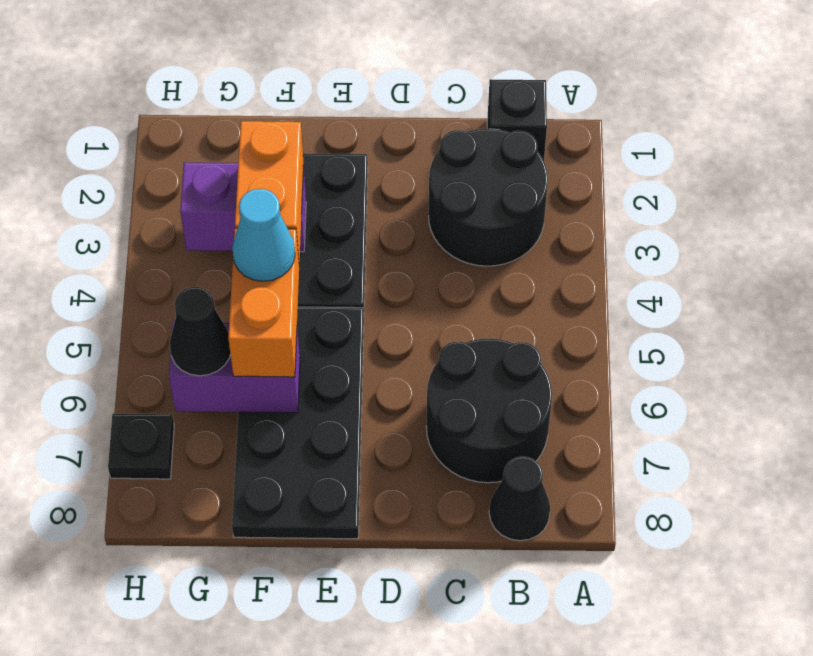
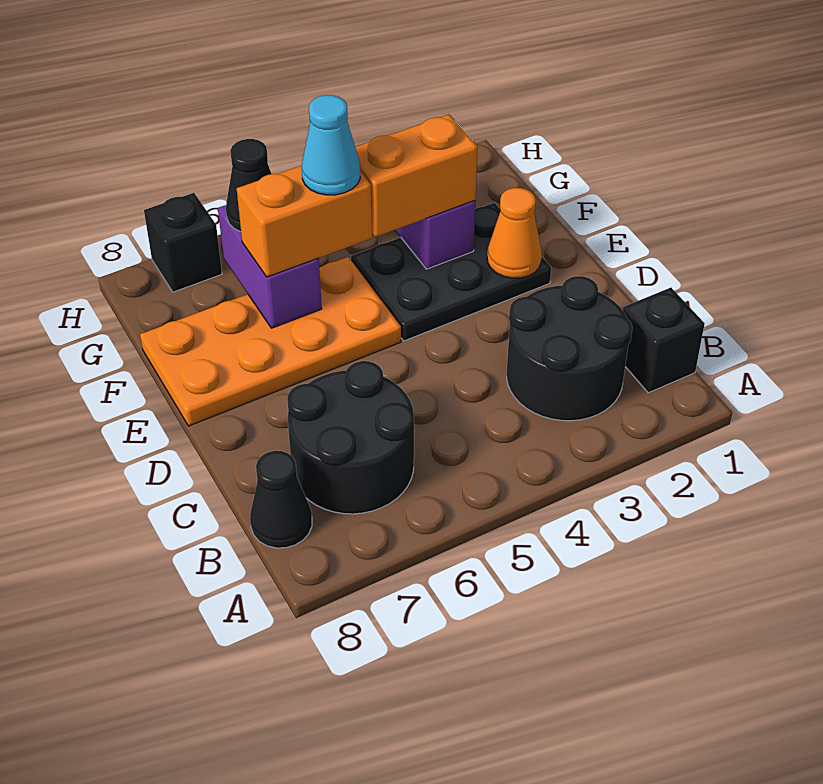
none -> orange 1x1 cone [487,188,542,278]
black 2x4 plate [232,307,364,539] -> orange 2x4 plate [140,257,401,426]
black 1x1 plate [108,414,174,479] -> black 1x1 brick [144,193,222,292]

